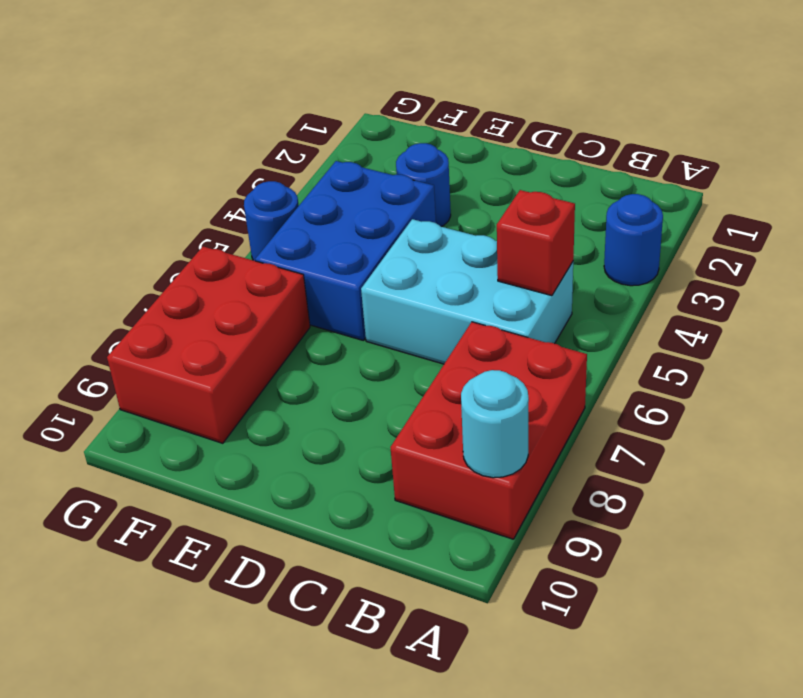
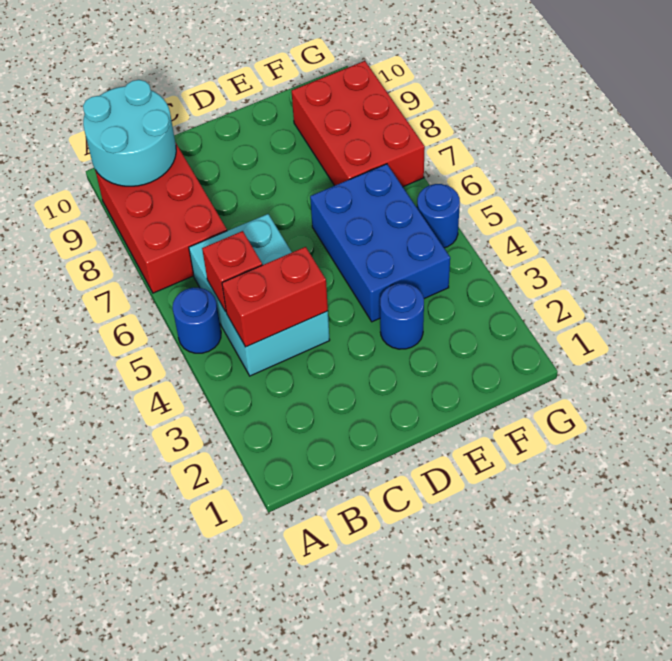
blue 1x1 round brick [604,194,663,286] -> blue 1x1 round brick moved to [173,288,221,353]
cyan 1x1 round brick [461,370,529,478] -> cyan 2x2 round brick [83,80,176,186]
none -> red 1x2 brick [222,247,328,347]
cyan 2x3 brick [361,219,573,364] -> cyan 2x3 brick turned to [189,214,330,376]

